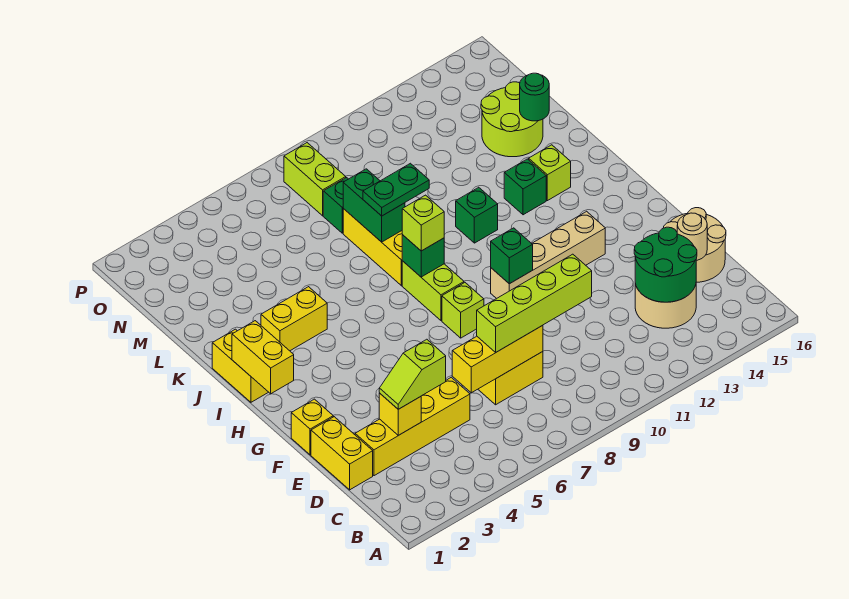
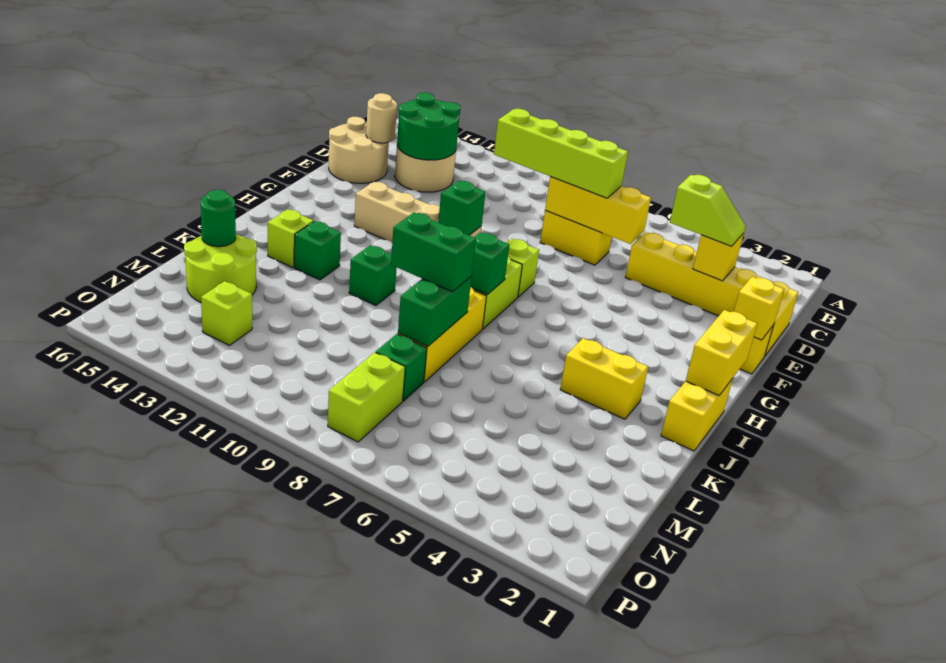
none -> yellow 1x1 brick [734,277,784,340]
lime 1x1 brick [402,195,444,251] -> lime 1x1 brick moved to [201,281,252,345]
green 1x2 plate [363,163,429,216] -> green 1x2 brick [391,213,476,292]

